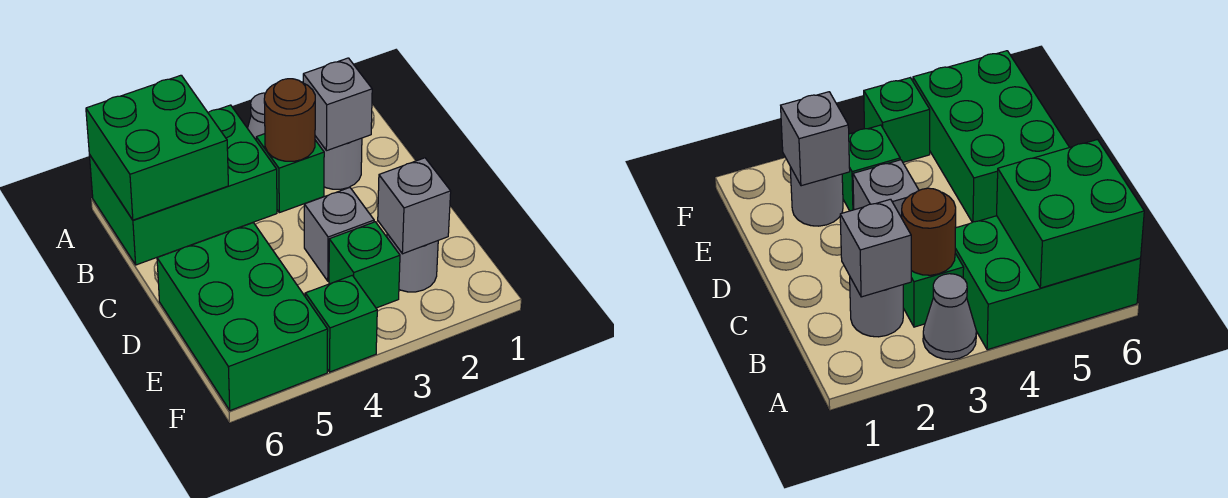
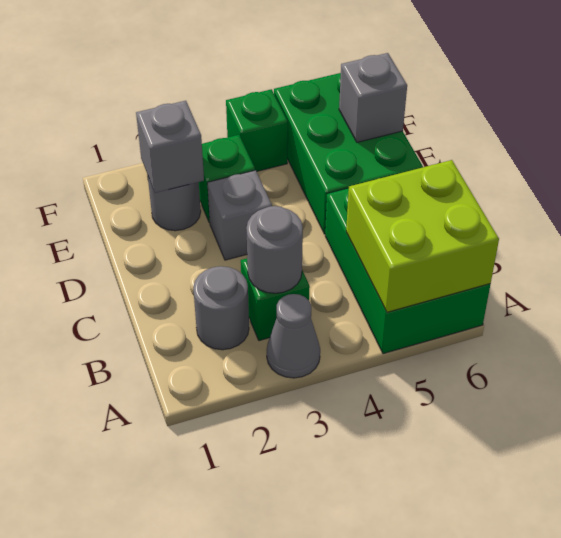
green 2x3 brick [89,105,277,265] -> green 2x3 brick turned to [325,188,490,354]
green 2x2 brick [86,75,228,220] -> lime 2x2 brick [346,160,499,312]
grey 1x1 brick [303,58,372,151] -> grey 1x1 brick moved to [339,53,407,142]
brown 1x1 round brick [264,79,315,161] -> grey 1x1 round brick [246,206,303,293]

